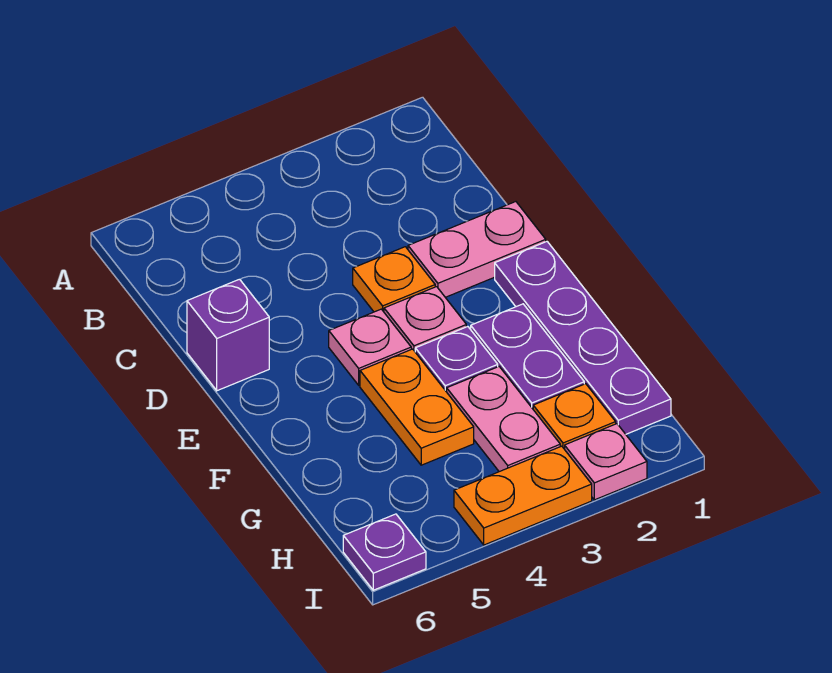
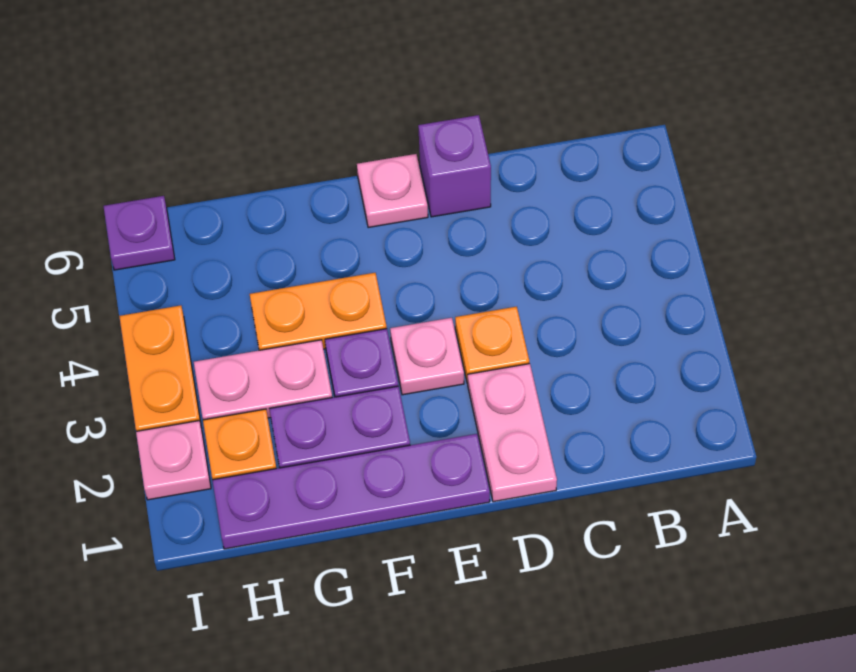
pink 1x1 plate [329,309,411,385] -> pink 1x1 plate moved to [357,154,428,228]

